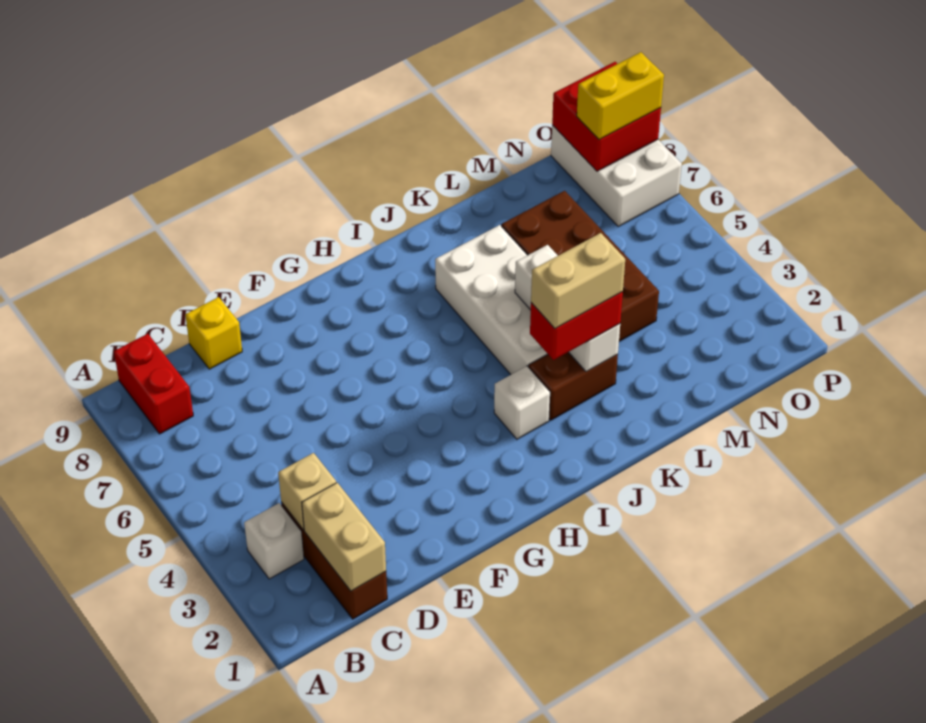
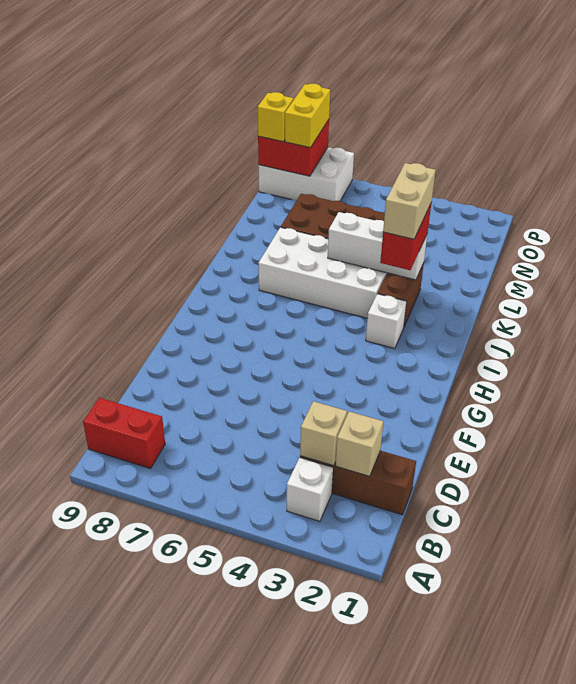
tan 1x2 brick [302,483,386,591] -> tan 1x1 brick [336,411,384,476]
yellow 1x1 brick [185,297,242,369] -> yellow 1x1 brick moved to [258,92,293,142]

